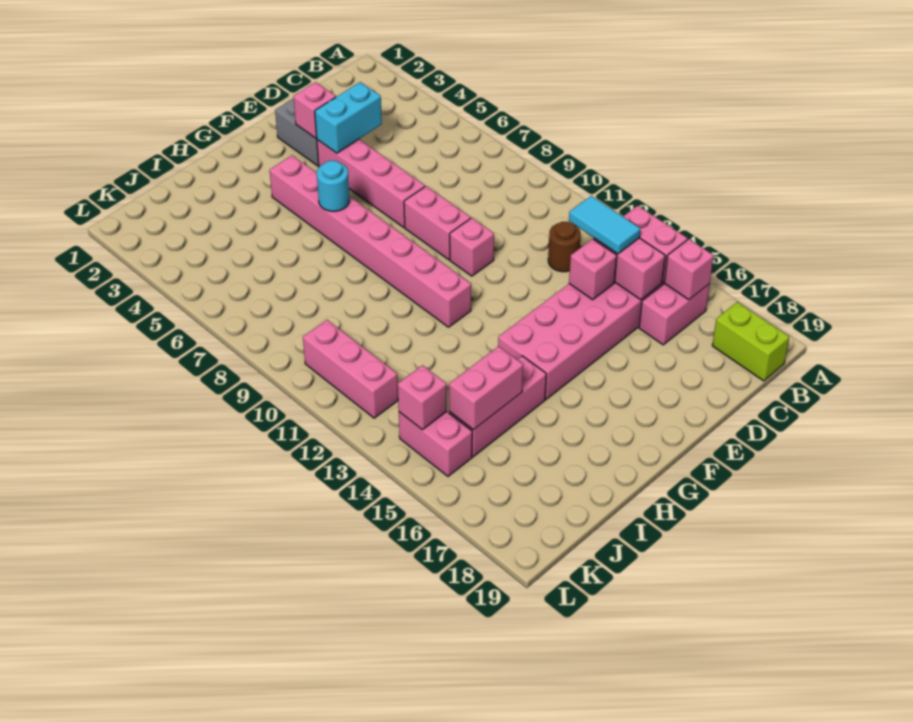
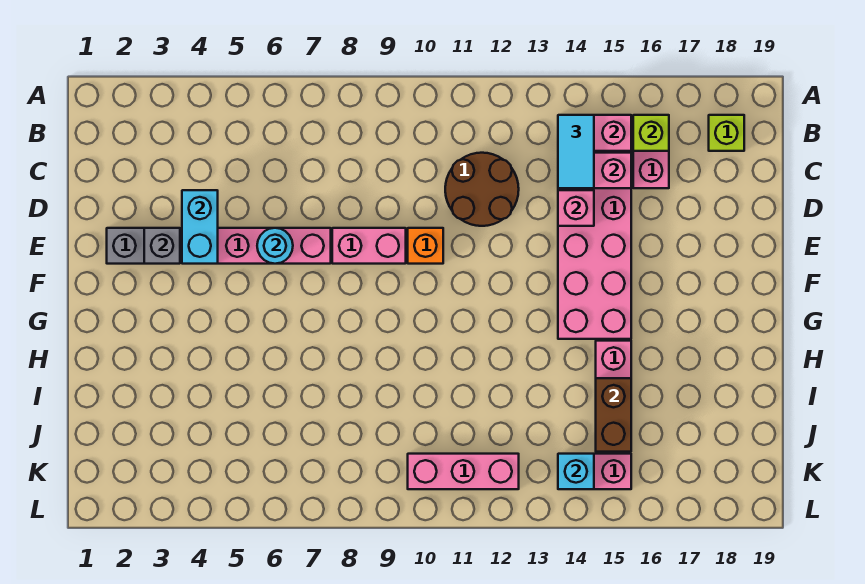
pink 1x1 brick [664,239,714,300] -> lime 1x1 brick [633,115,669,151]
lime 1x2 brick [712,302,789,381] -> lime 1x1 brick [709,115,744,151]
brown 1x1 round brick [548,222,581,272] -> brown 2x2 round brick [445,153,519,226]
cyan 1x2 tile [569,196,640,254] -> cyan 1x2 tile turned to [558,115,594,188]
pink 1x1 brick [293,82,336,138] -> grey 1x1 brick [144,228,180,264]
pink 1x1 brick [450,218,494,276] -> orange 1x1 brick [408,228,443,264]
pink 1x8 brick [270,155,471,327] -> none
cyan 1x1 round brick [317,161,349,211] -> cyan 1x1 round brick moved to [257,228,293,264]
pink 1x2 brick [449,346,523,430] -> brown 1x2 brick [596,378,631,452]
pink 1x1 brick [398,365,447,430] -> cyan 1x1 brick [558,454,594,489]

